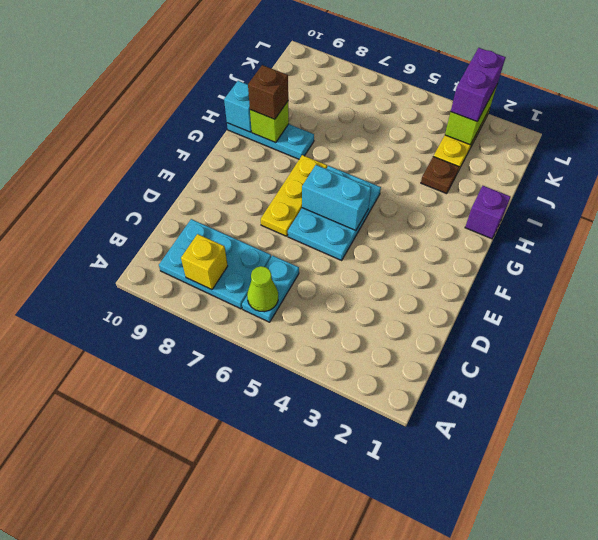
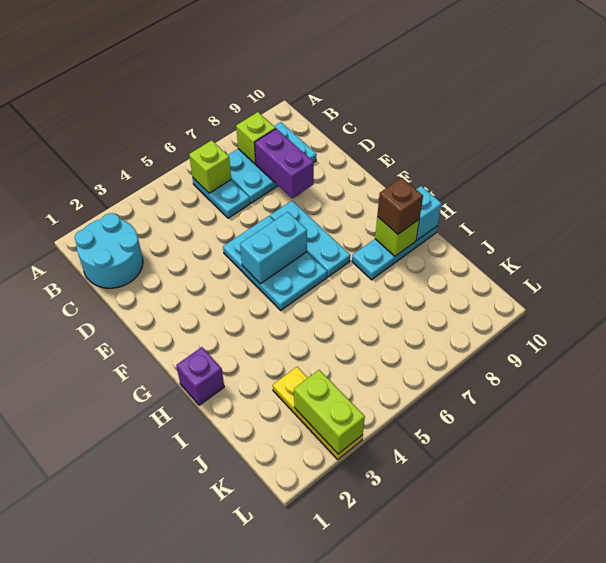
none -> cyan 2x2 round brick [75,213,143,288]
lime 1x1 cone [247,266,278,312] -> lime 1x1 brick [189,140,231,193]
yellow 1x1 brick [181,234,228,290] -> lime 1x1 brick [236,112,276,164]
yellow 1x3 plate [261,155,327,236] -> cyan 1x3 plate [270,201,350,277]
brown 1x1 plate [421,156,459,194] -> none
purple 1x2 brick [451,48,506,121] -> purple 1x2 brick moved to [255,129,314,198]

